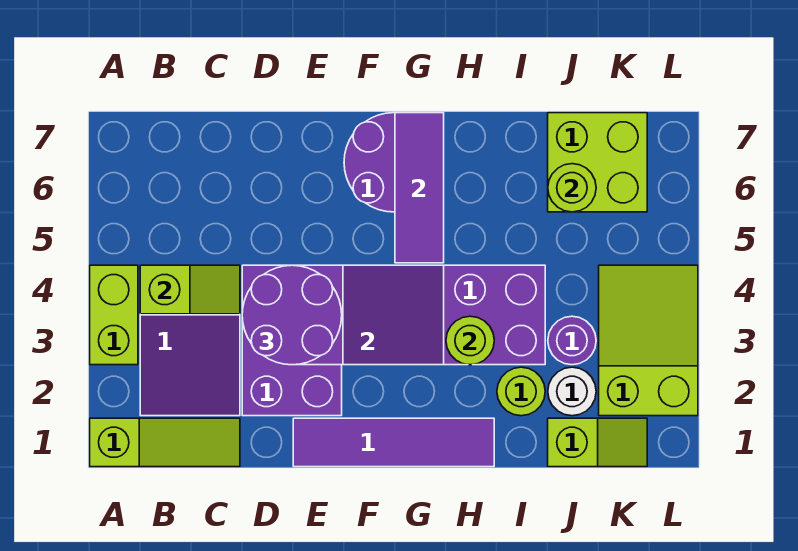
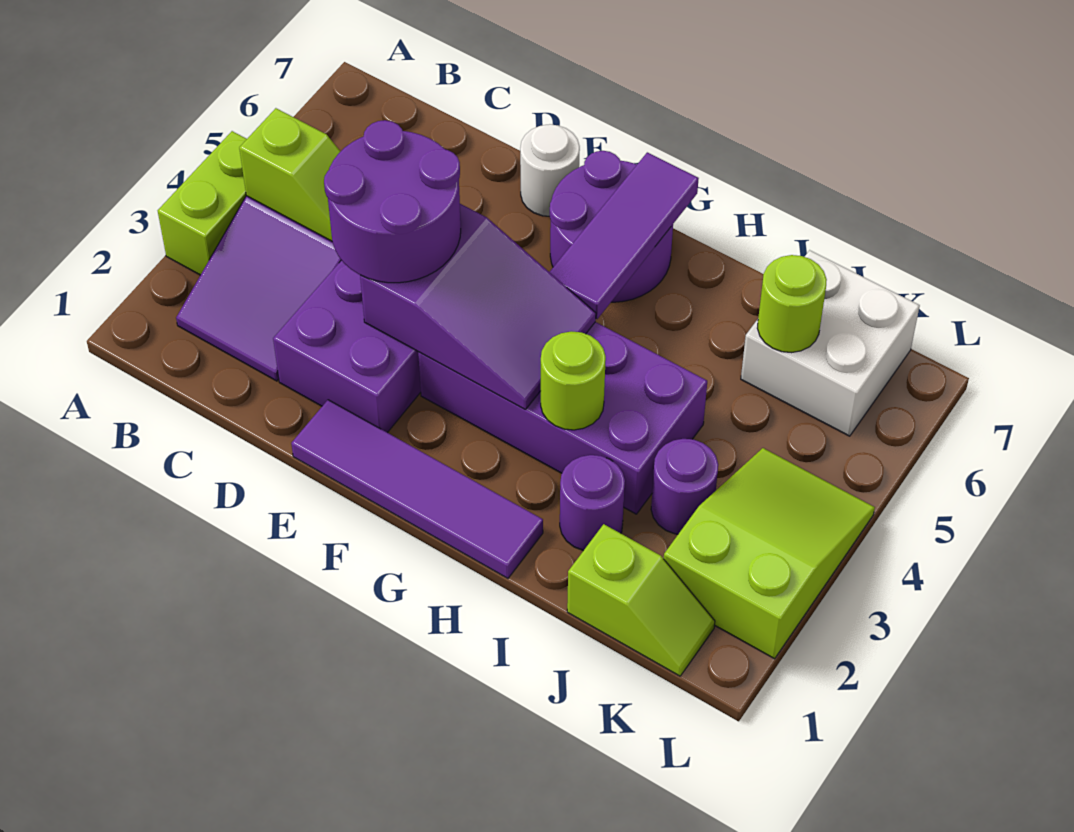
lime 1x3 slope [90,418,240,467] -> none
lime 1x1 round brick [497,367,545,416] -> purple 1x1 round brick [560,455,625,551]
white 1x1 round brick [548,367,596,416] -> white 1x1 round brick moved to [520,124,580,216]
lime 2x2 brick [548,113,647,212] -> white 2x2 brick [741,250,920,436]

